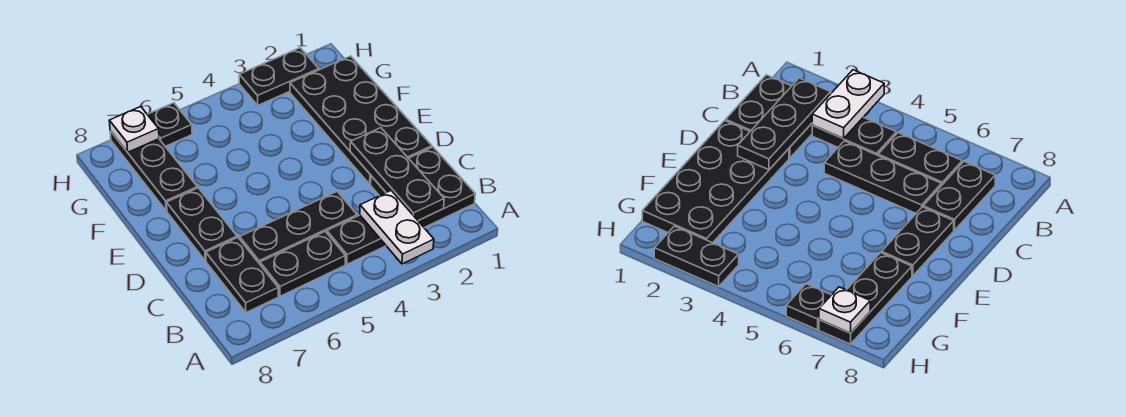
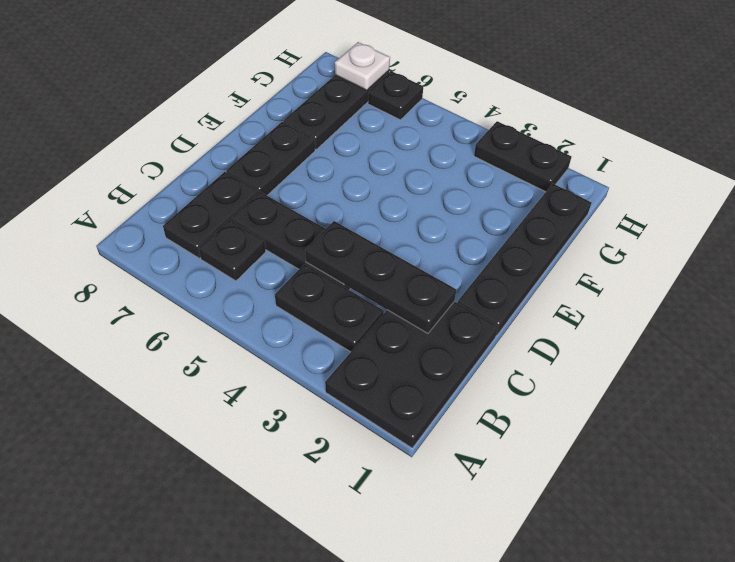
white 1x2 plate [360,191,434,264] -> none
black 2x2 plate [371,147,475,228] -> black 2x3 plate [325,301,498,448]
black 1x3 plate [350,128,444,221] -> black 1x3 plate turned to [305,221,456,333]
black 1x2 plate [260,232,345,296] -> black 1x1 plate [199,220,266,281]
black 2x4 plate [290,56,432,184] -> black 1x4 plate [458,184,592,336]

